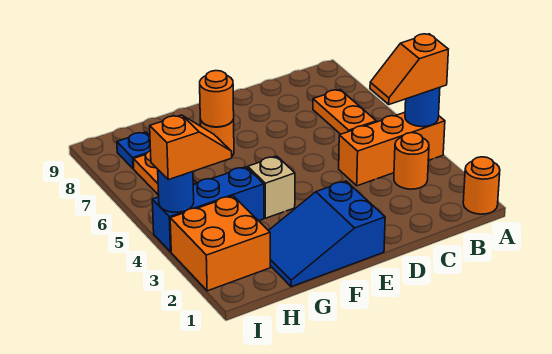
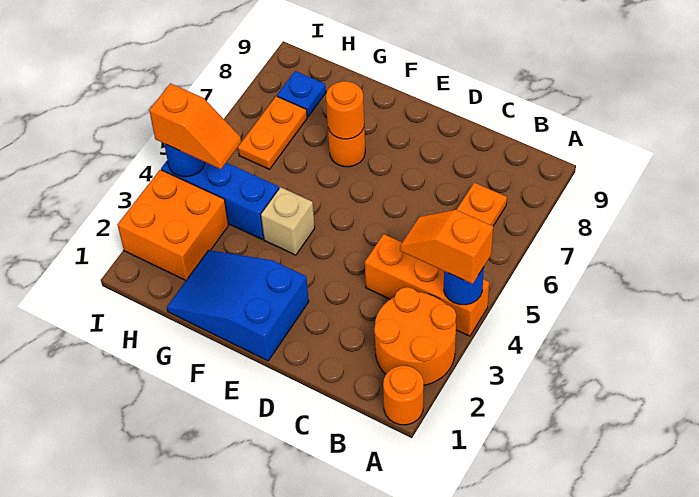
orange 1x1 round brick [394,133,429,189] -> orange 2x2 round brick [374,287,456,385]

